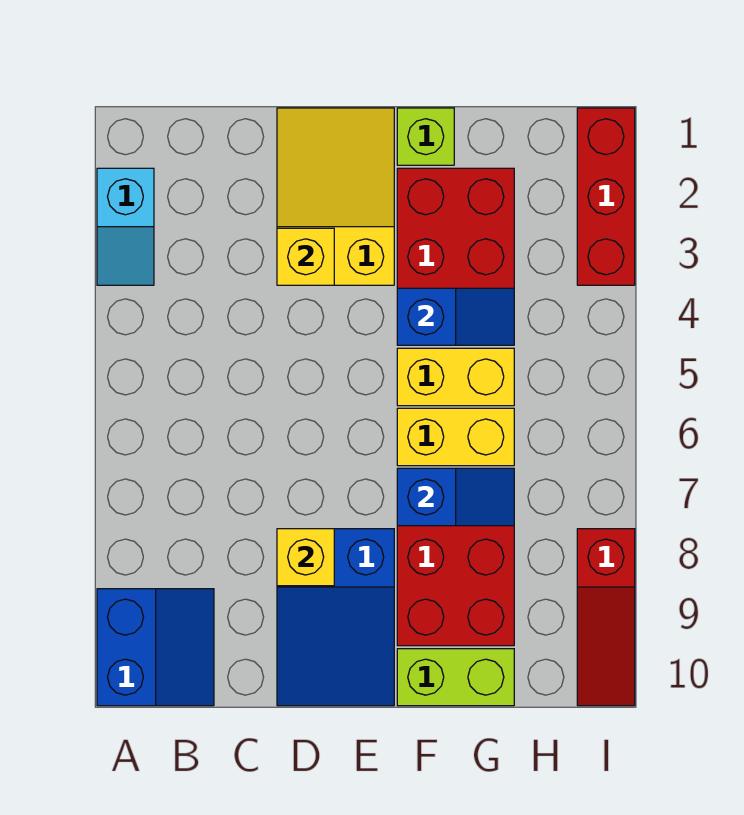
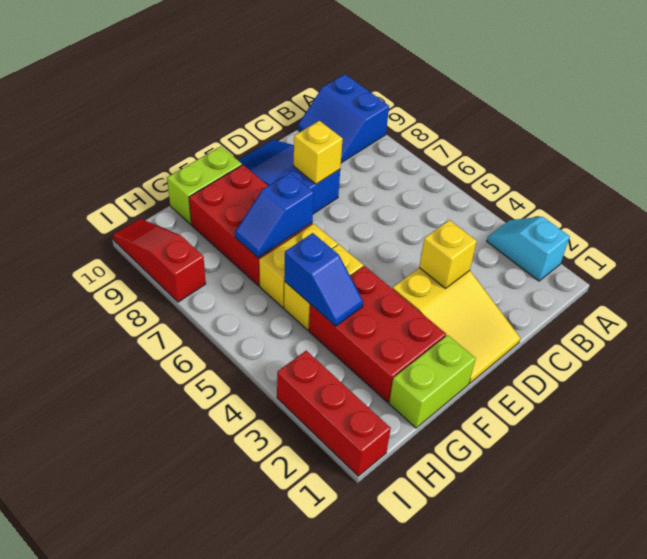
lime 1x1 brick [397,108,454,165] -> lime 1x2 brick [389,335,476,428]
blue 1x2 slope [397,288,514,345] -> blue 1x2 slope turned to [284,233,363,326]

